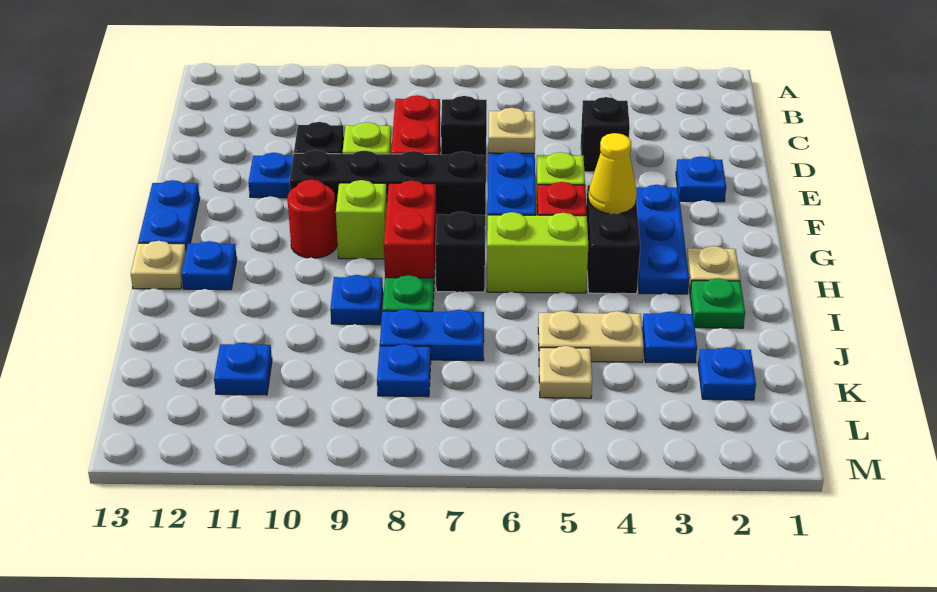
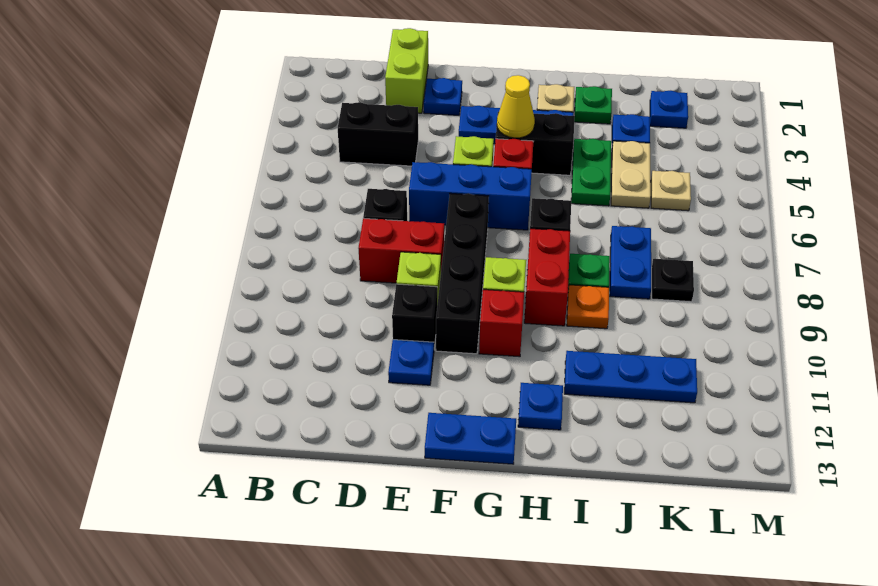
black 1x1 brick [581,97,630,172] -> black 1x2 brick [338,102,418,166]
tan 1x1 plate [488,108,535,153] -> none
red 1x2 brick [384,180,437,278] -> red 1x2 brick turned to [524,229,570,326]
red 1x1 round brick [287,180,338,258] -> red 1x1 brick [479,290,524,357]
lime 1x2 brick [487,212,588,293] -> lime 1x2 brick moved to [385,28,428,113]
tan 1x1 plate [131,241,186,289] -> none
none -> green 1x2 plate [571,139,611,206]
blue 1x1 plate [330,275,383,325] -> orange 1x1 plate [567,285,609,329]
blue 1x1 plate [377,344,431,397] -> black 1x1 plate [651,259,694,302]
blue 1x1 plate [214,343,272,395] -> blue 1x3 plate [564,351,697,403]

